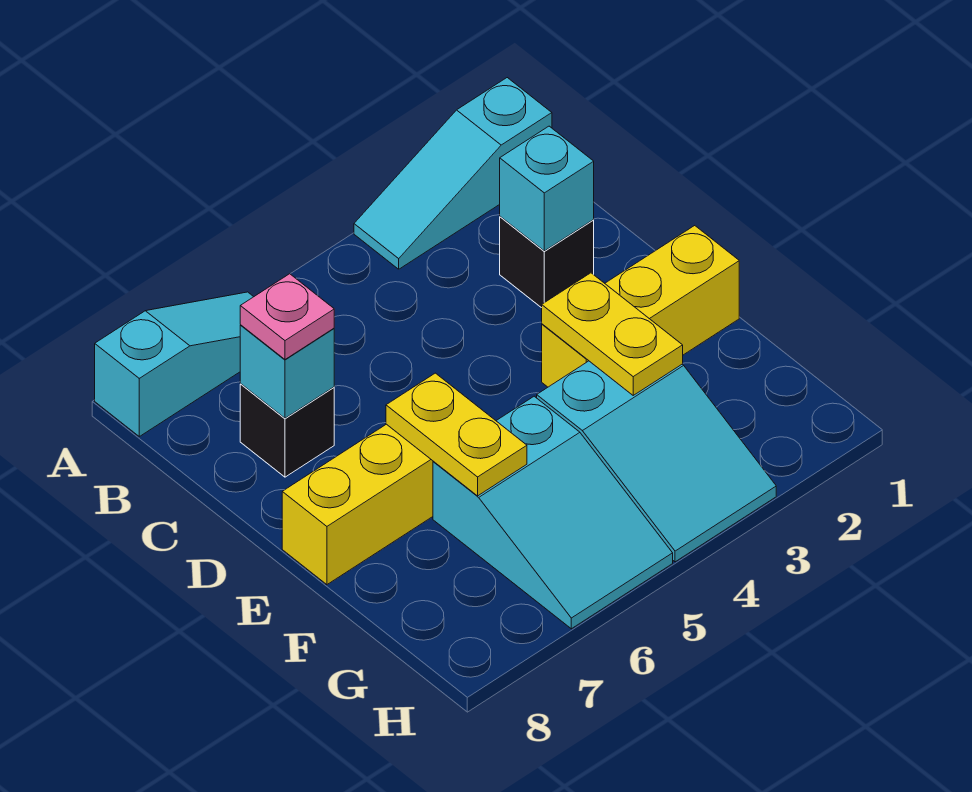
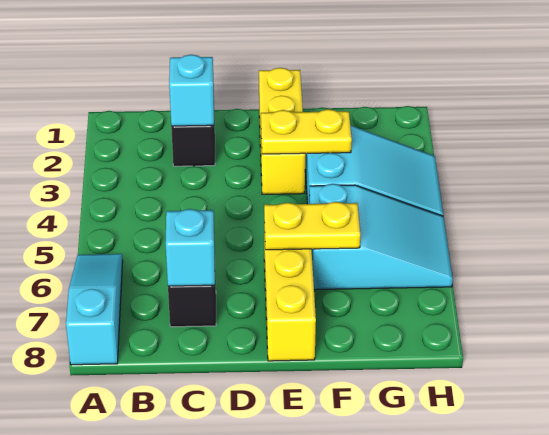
cyan 1x3 slope [354,78,552,269] -> none
pink 1x1 plate [240,274,334,359] -> none

